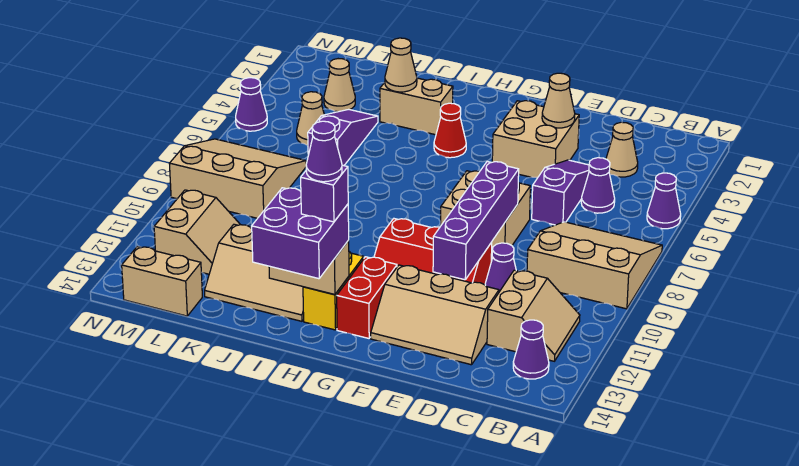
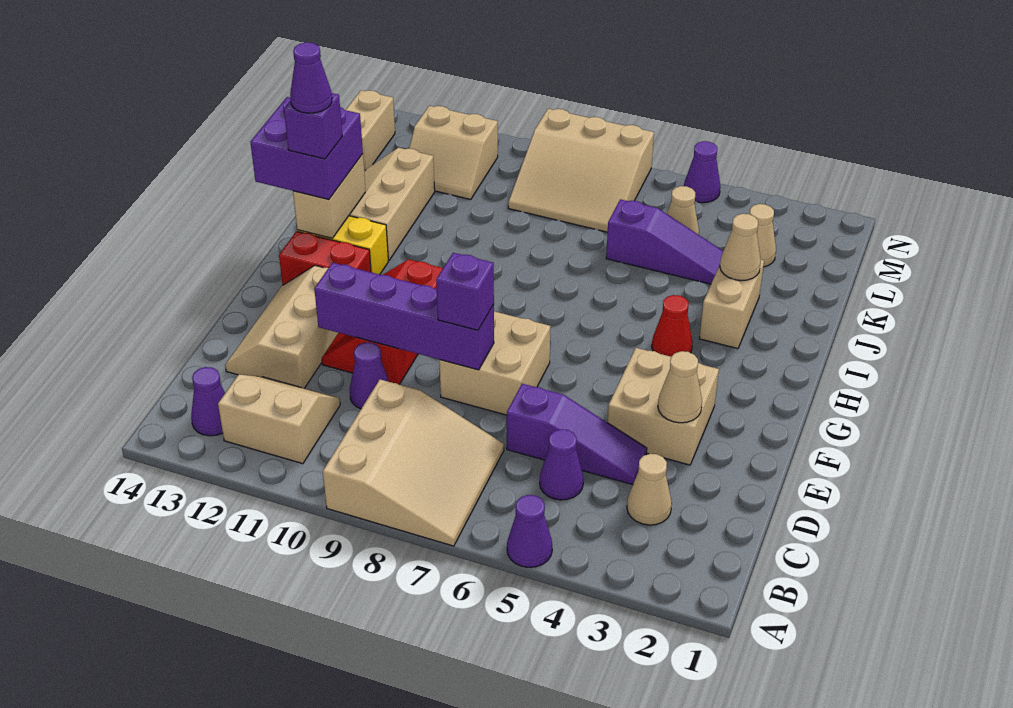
tan 2x2 slope [487,270,580,361] -> tan 2x2 slope turned to [218,374,340,464]
none -> purple 1x1 brick [436,253,494,330]
tan 3x3 slope [169,139,306,218] -> tan 3x3 slope turned to [508,109,654,232]

